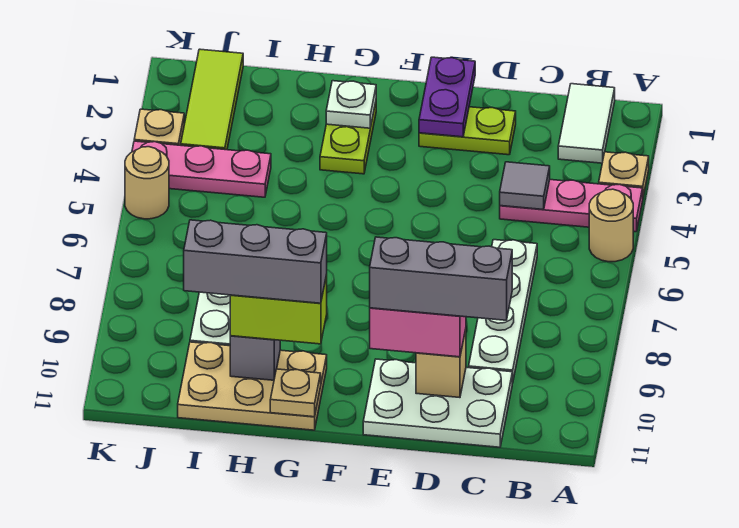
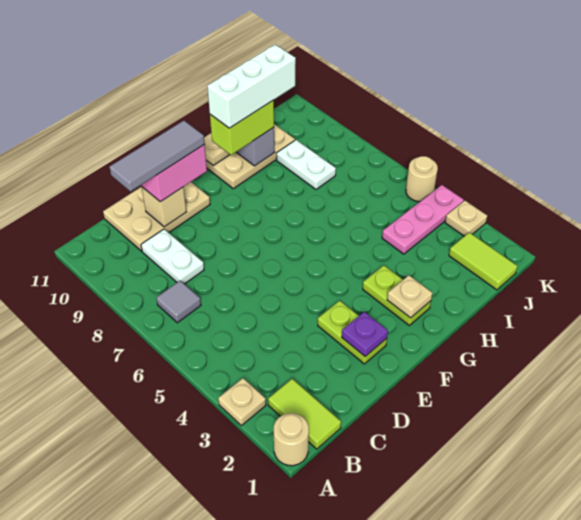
pink 1x3 plate [500,180,643,232] -> none
tan 1x1 round brick [589,189,633,262] -> tan 1x1 round brick moved to [274,413,309,466]
white 1x2 tile [558,84,615,163] -> lime 1x2 tile [268,379,341,449]
grey 1x1 tile [500,162,550,210] -> grey 1x1 tile moved to [156,281,201,323]
white 1x4 plate [469,240,537,383] -> white 1x2 plate [141,229,204,284]
white 2x3 plate [363,359,512,447] -> tan 2x3 plate [103,182,210,251]
grey 1x3 brick [370,237,512,320] -> grey 1x3 tile [110,121,204,192]
lime 1x2 plate [419,107,516,155] -> lime 1x2 plate turned to [318,301,387,364]
purple 1x2 plate [419,57,475,137] -> purple 1x1 plate [342,312,388,356]
white 1x1 plate [326,81,376,128] -> tan 1x1 plate [387,275,433,318]
grey 1x3 brick [184,220,327,303] -> white 1x3 brick [207,44,296,128]
lime 1x3 tile [181,49,243,150] -> lime 1x2 tile [449,232,518,290]

